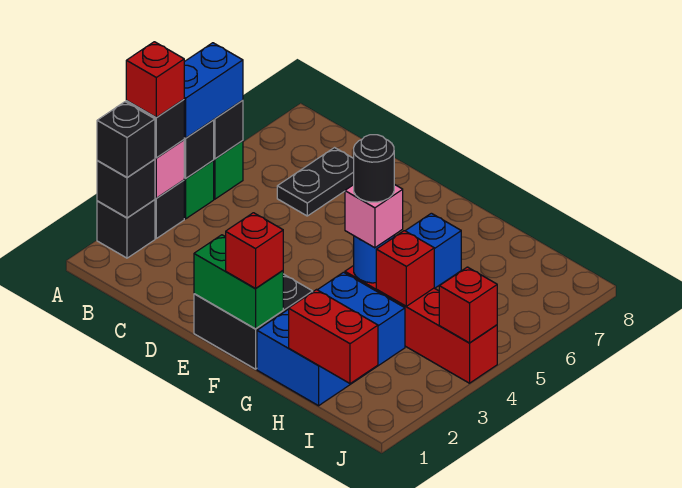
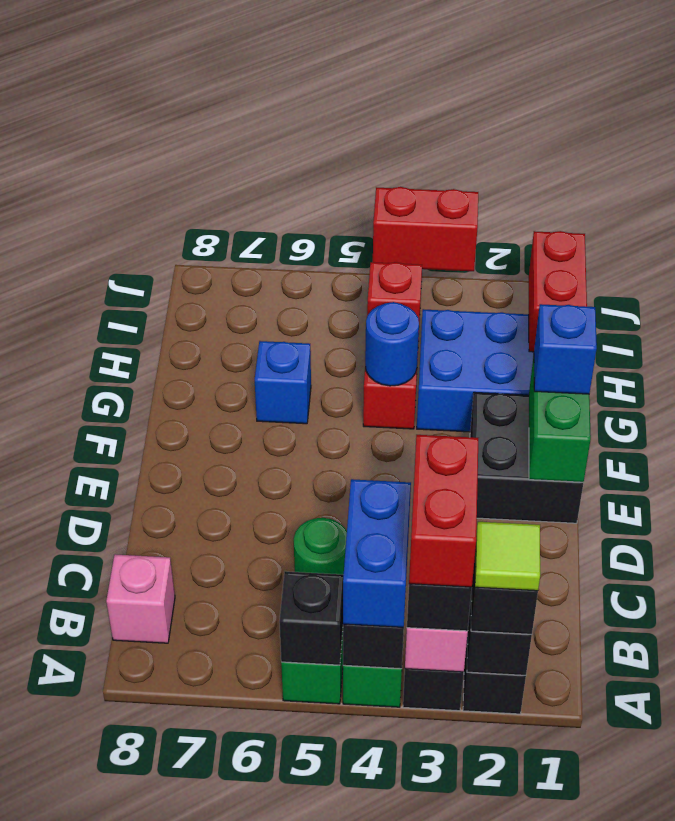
none -> lime 1x1 tile [475,522,540,591]
red 1x1 brick [126,42,184,117] -> red 1x2 brick [409,435,478,587]
blue 1x2 brick [184,43,243,138] -> blue 1x2 brick turned to [343,479,411,627]
none -> green 1x1 round brick [294,518,347,575]
black 1x2 plate [277,148,354,216] -> none
red 1x1 brick [226,213,283,288] -> blue 1x1 brick [534,304,597,394]
pink 1x1 brick [345,184,403,248] -> pink 1x1 brick moved to [106,554,175,643]
black 1x1 round brick [354,135,394,202] -> none
red 1x1 brick [439,267,497,343] -> red 1x2 brick [373,187,478,271]

